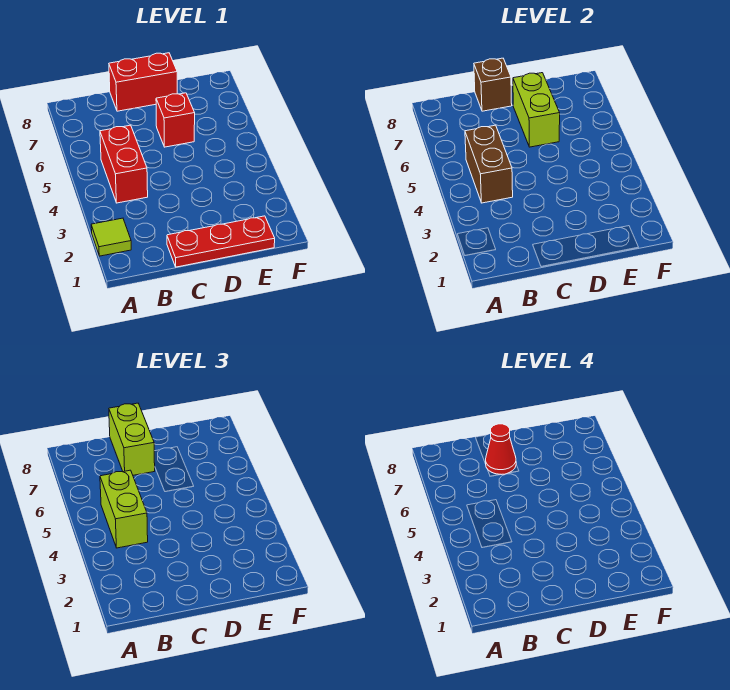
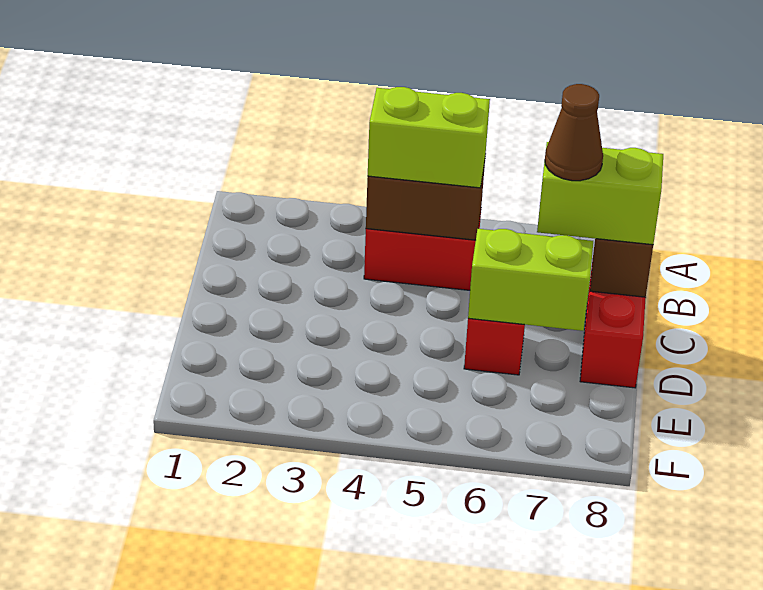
lime 1x1 tile [91,218,131,256] -> none
red 1x3 plate [167,216,275,267] -> none
red 1x1 cone [486,424,516,475] -> brown 1x1 cone [545,84,603,181]

